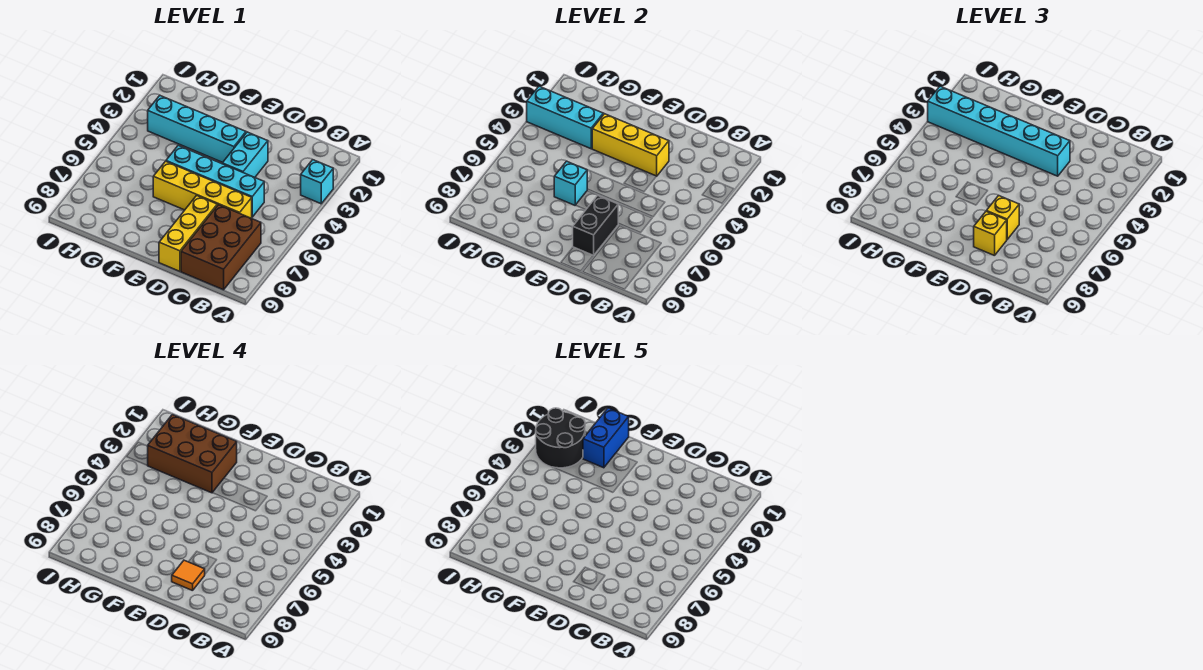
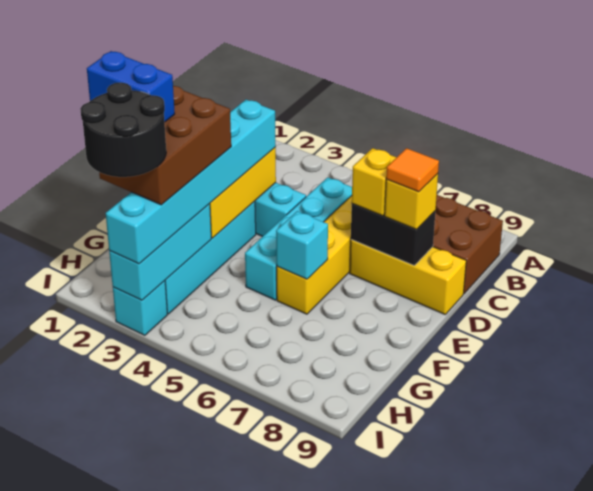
cyan 1x1 brick [301,160,333,204] -> cyan 1x1 brick moved to [113,281,168,335]

